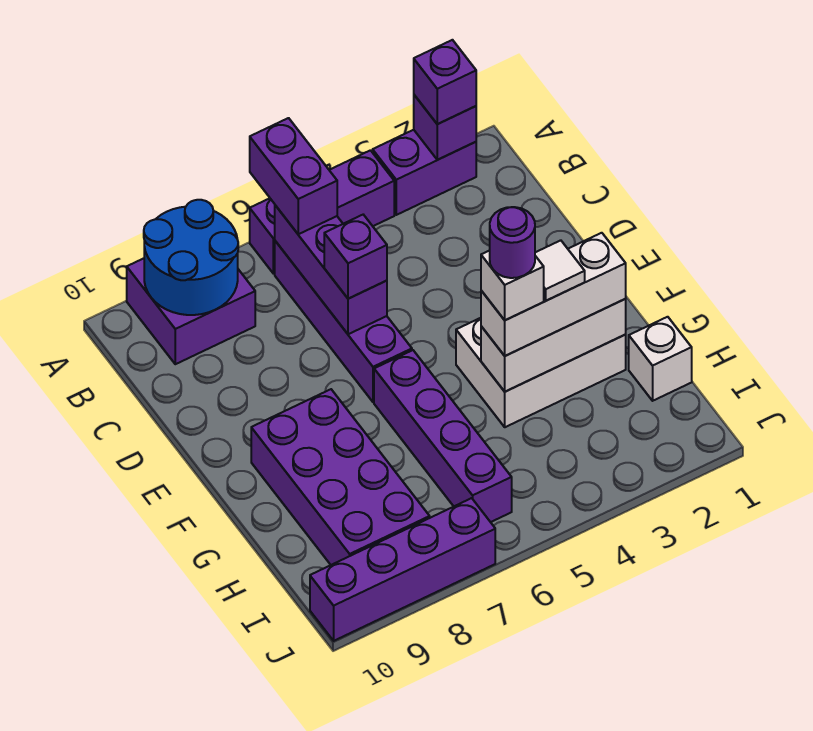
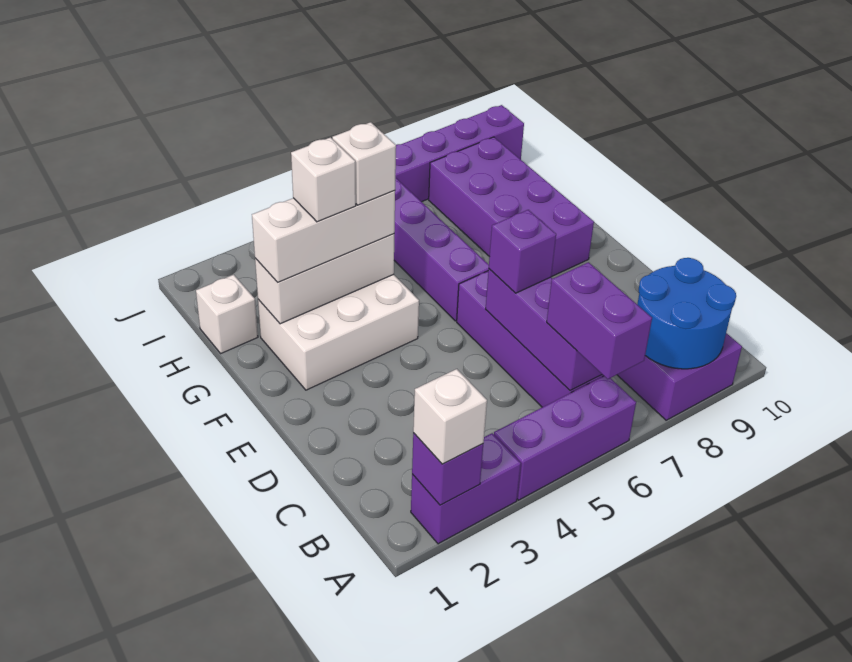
purple 1x1 brick [414,40,476,124] -> white 1x1 brick [413,369,487,464]
white 1x1 tile [535,240,585,301] -> white 1x1 brick [291,137,356,222]
purple 1x1 round brick [490,207,535,278] -> none

